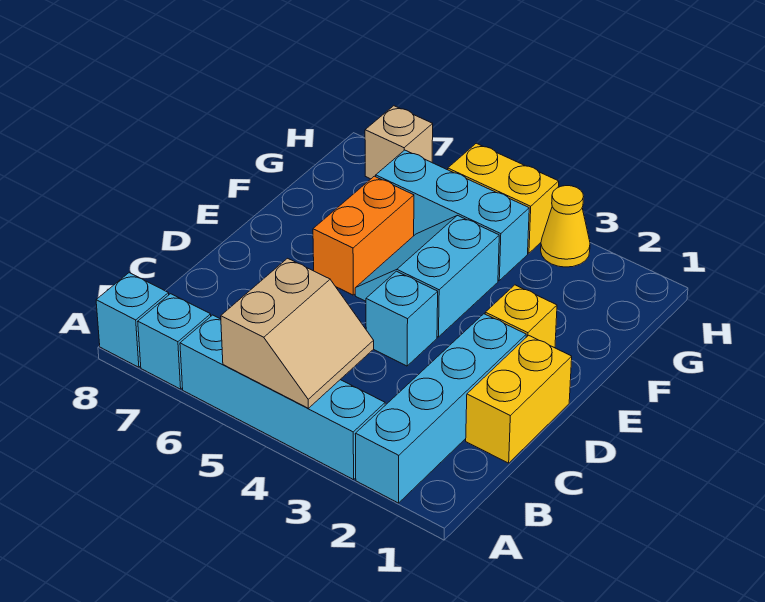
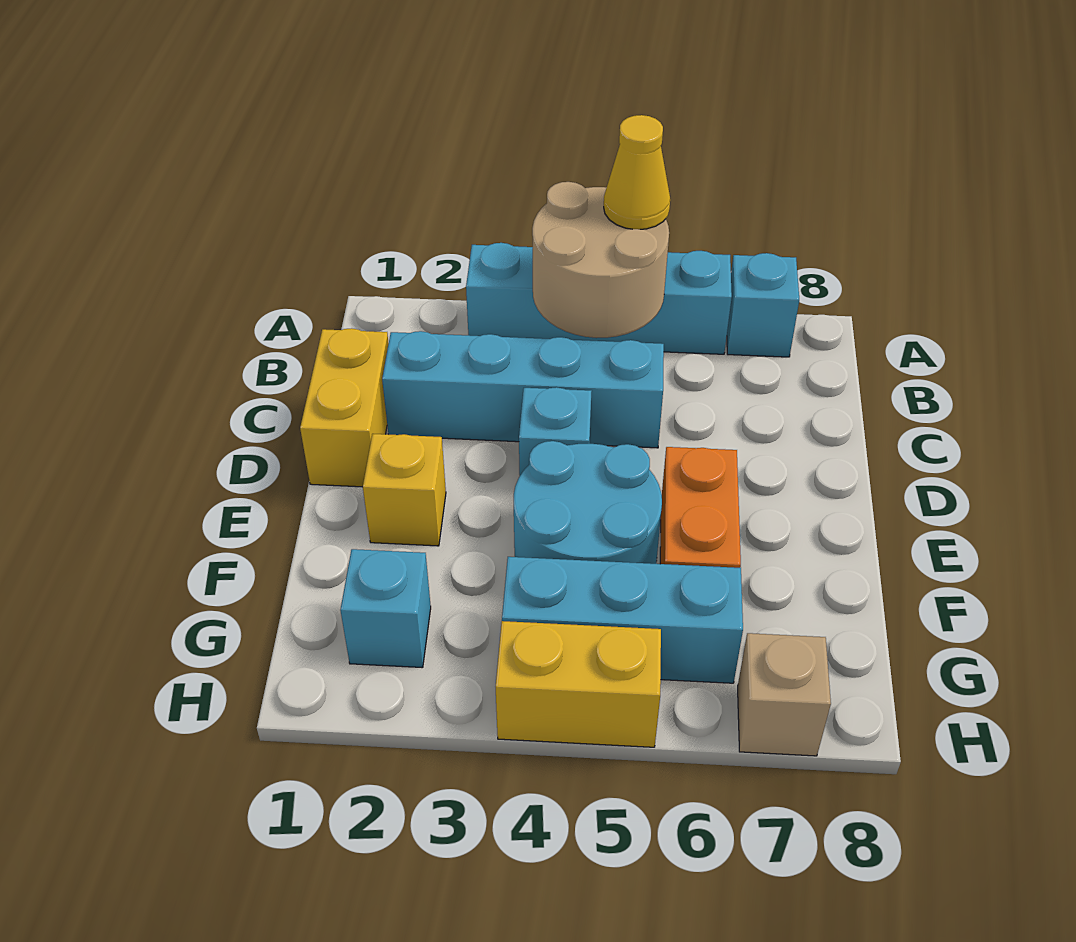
cyan 1x4 brick [355,314,526,503] -> cyan 1x4 brick turned to [382,331,664,448]
tan 2x2 slope [221,258,374,408] -> tan 2x2 round brick [532,182,669,338]
cyan 1x1 brick [96,273,169,367] -> cyan 1x1 brick moved to [340,549,431,668]
cyan 2x2 slope [355,215,499,337] -> cyan 2x2 round brick [514,441,662,564]
yellow 1x1 cone [541,186,590,267] -> yellow 1x1 cone moved to [604,115,670,229]

